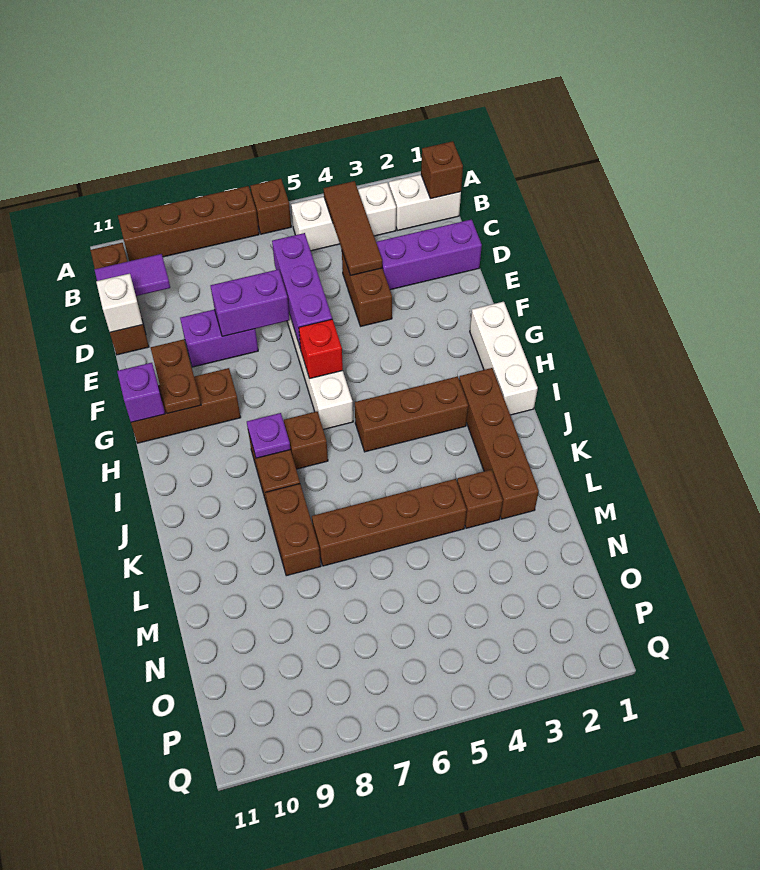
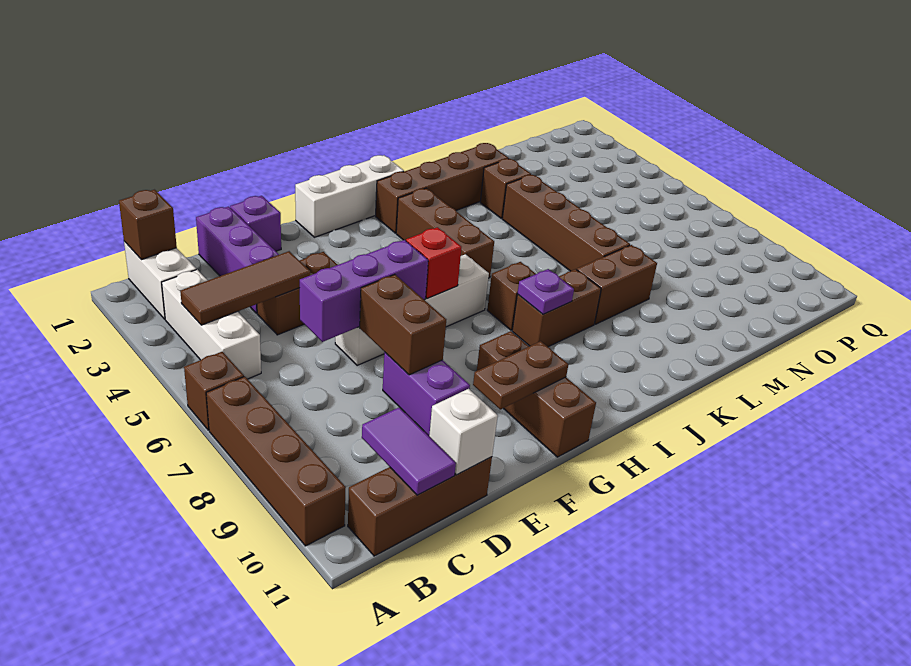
purple 1x2 brick [211,269,290,336] -> brown 1x2 brick [360,275,446,375]
purple 1x1 brick [117,363,165,422] -> purple 1x1 brick moved to [230,196,281,251]

